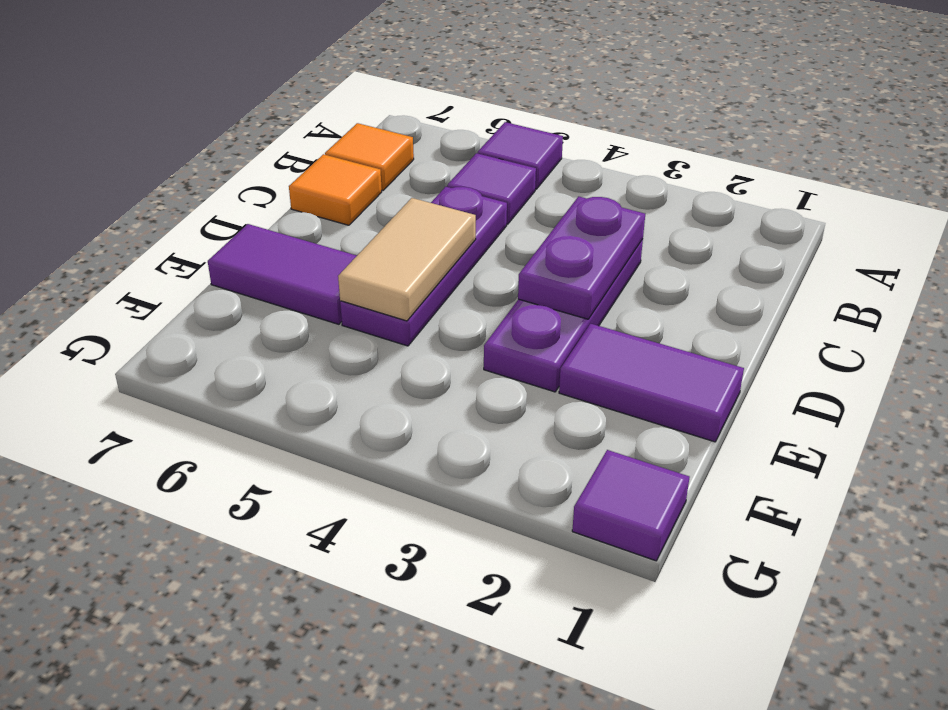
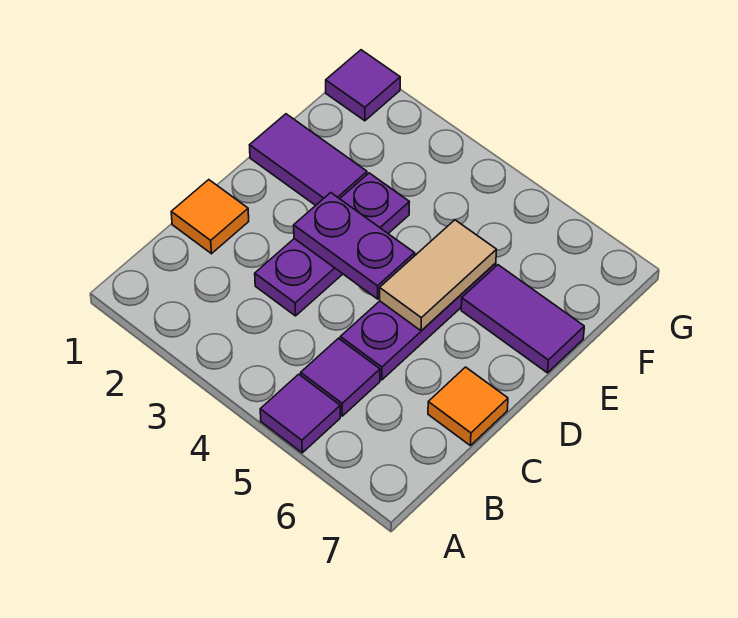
orange 1x1 tile [325,123,414,190] -> orange 1x1 tile moved to [171,180,249,254]
purple 1x2 plate [518,196,645,319] -> purple 1x2 plate turned to [294,193,415,299]

